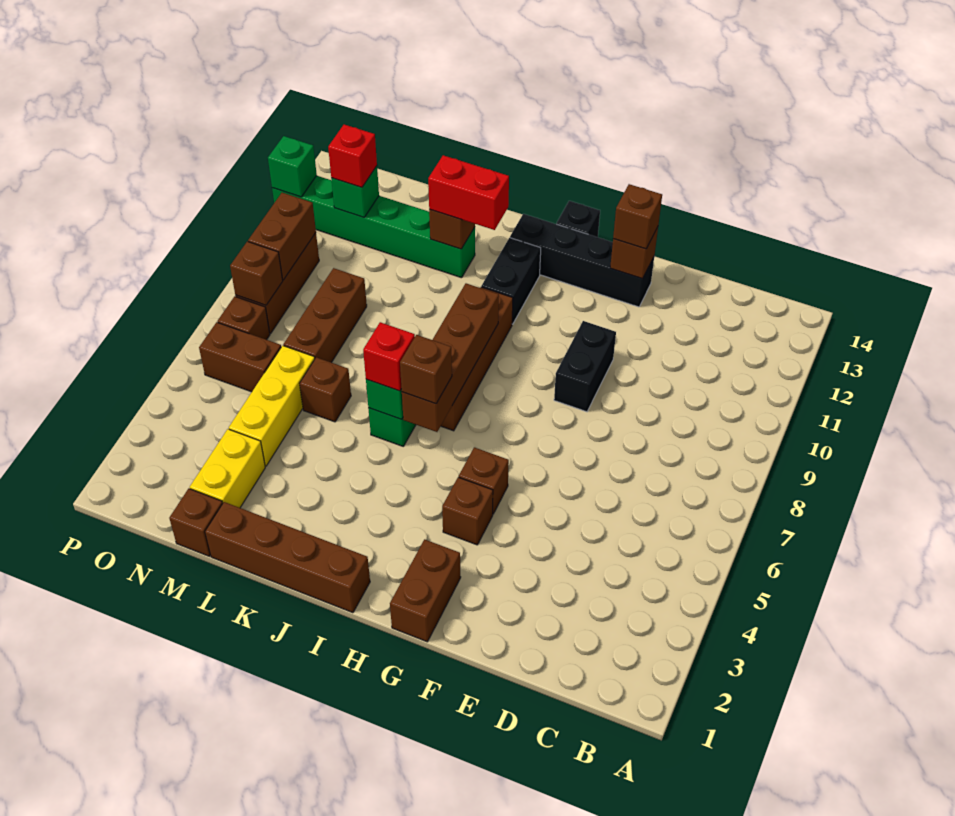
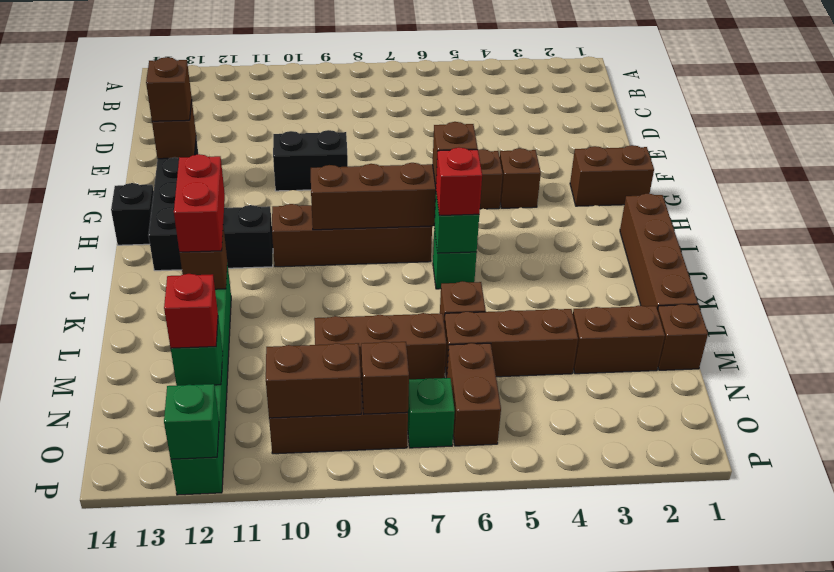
yellow 1x2 brick [190,429,265,508] -> brown 1x2 brick [573,306,665,374]
yellow 1x3 brick [229,346,315,466] -> brown 1x3 brick [444,309,578,378]
brown 1x1 brick [217,296,270,340] -> green 1x1 brick [408,378,455,448]

